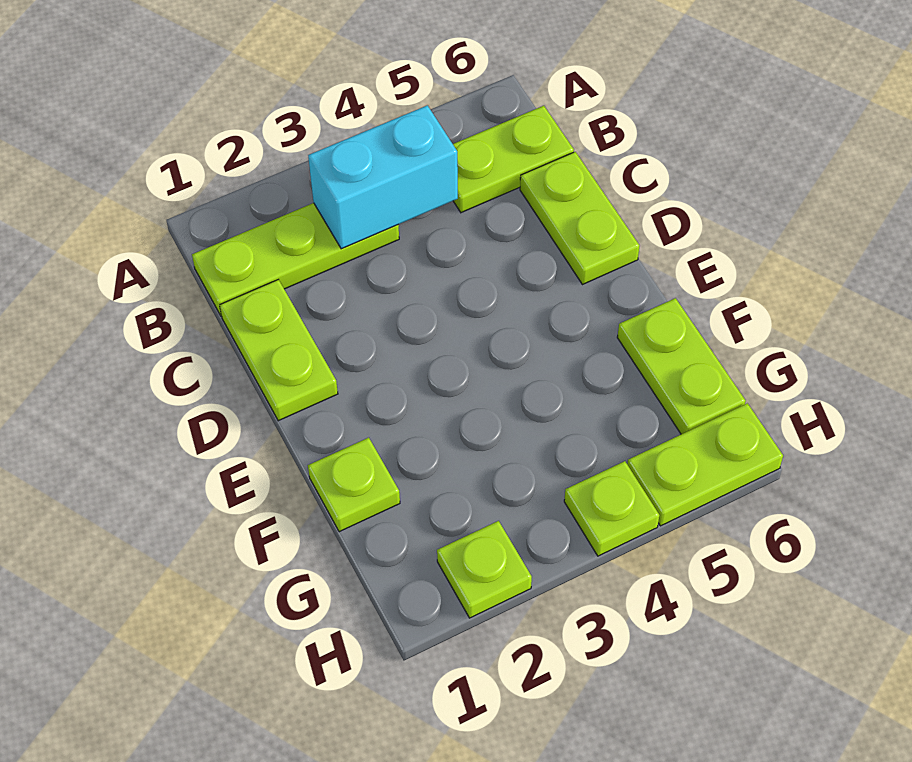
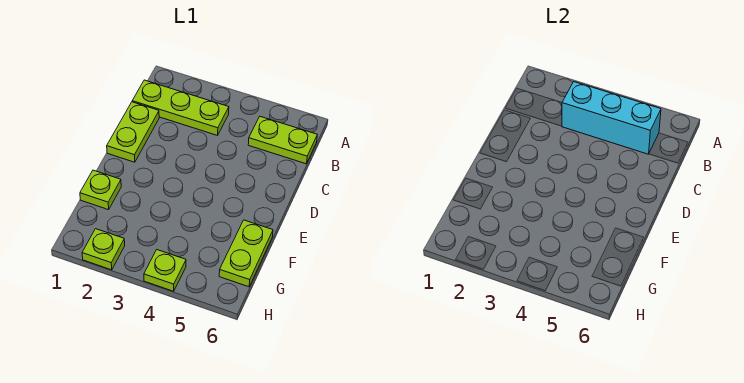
cyan 1x2 brick [308,105,458,249] -> cyan 1x3 brick [562,82,661,154]
lime 1x2 plate [520,152,639,285] -> none
lime 1x2 plate [627,403,783,526] -> none

